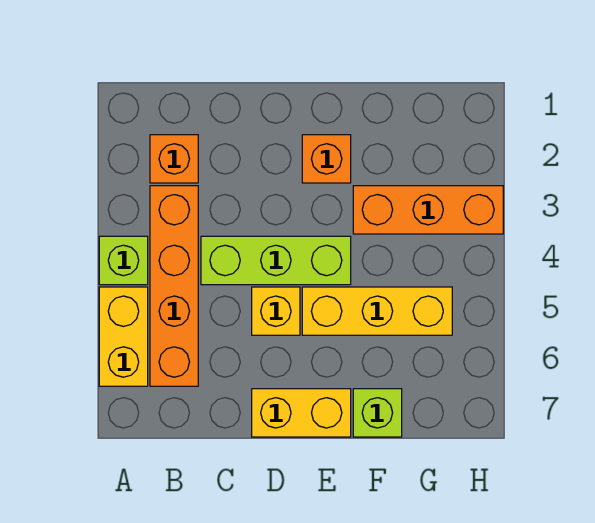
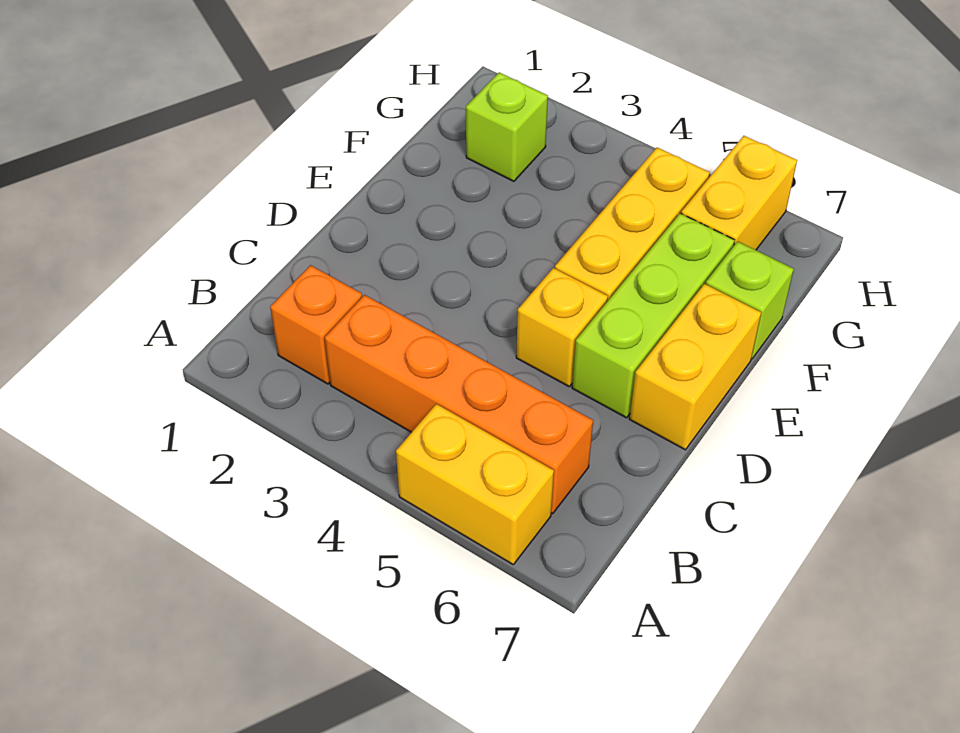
lime 1x1 brick [99,236,148,285] -> lime 1x1 brick moved to [466,72,548,181]
lime 1x3 brick [201,236,351,285] -> lime 1x3 brick moved to [572,213,735,418]
orange 1x1 brick [302,135,351,183] -> none
orange 1x3 brick [353,186,503,234] -> none
none -> yellow 1x2 brick [681,136,797,250]

